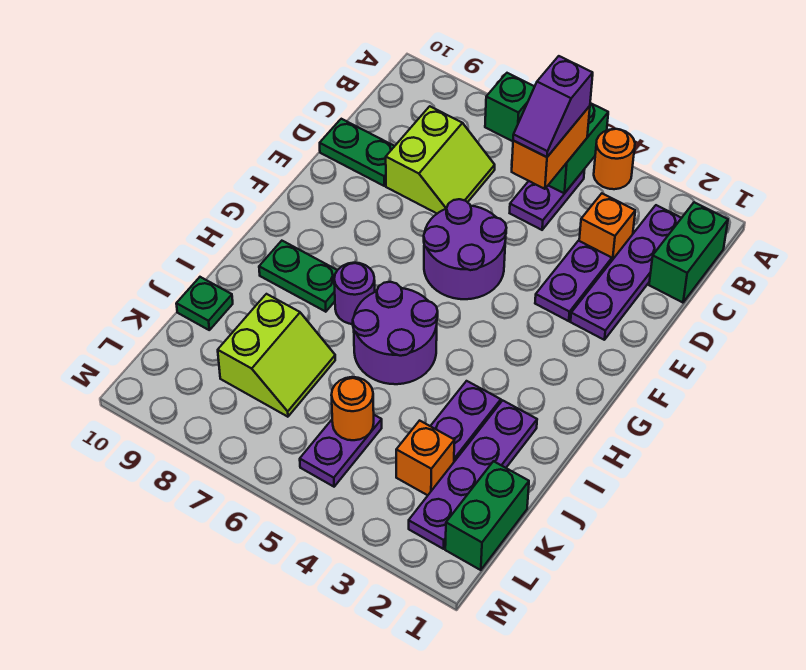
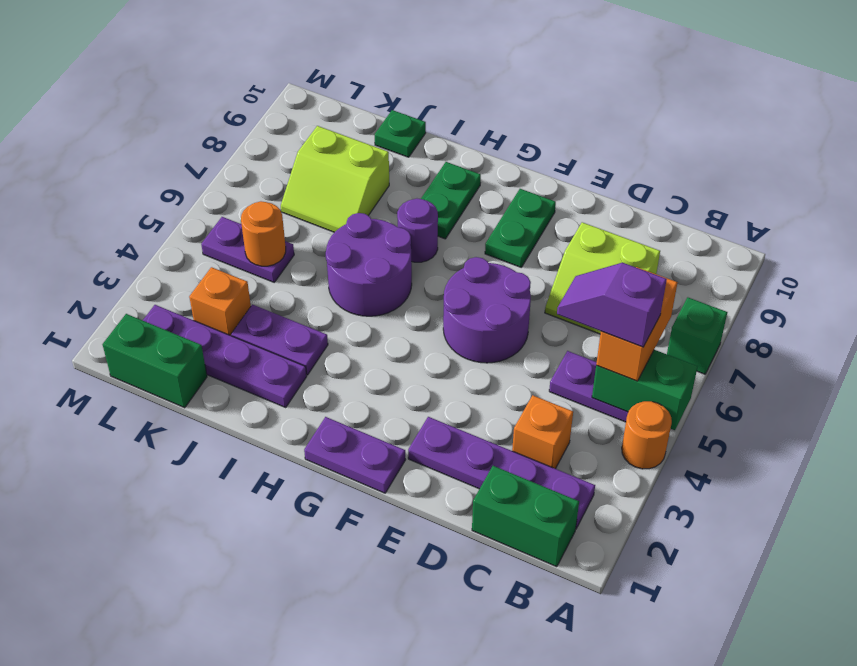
orange 1x2 brick [512,106,590,189] -> orange 1x2 brick turned to [596,267,678,381]
purple 1x2 plate [535,241,612,321] -> purple 1x2 plate moved to [304,417,406,493]
green 1x2 plate [320,119,394,186] -> green 1x2 plate moved to [485,189,556,267]

